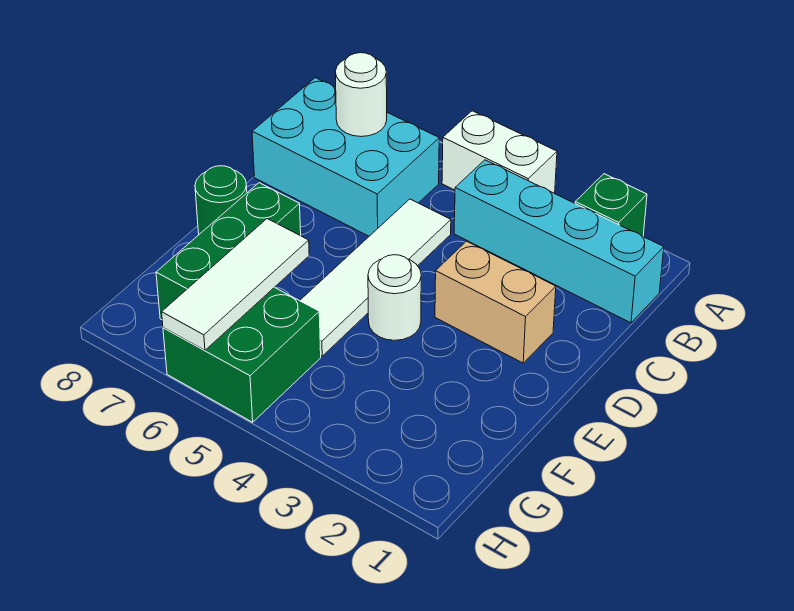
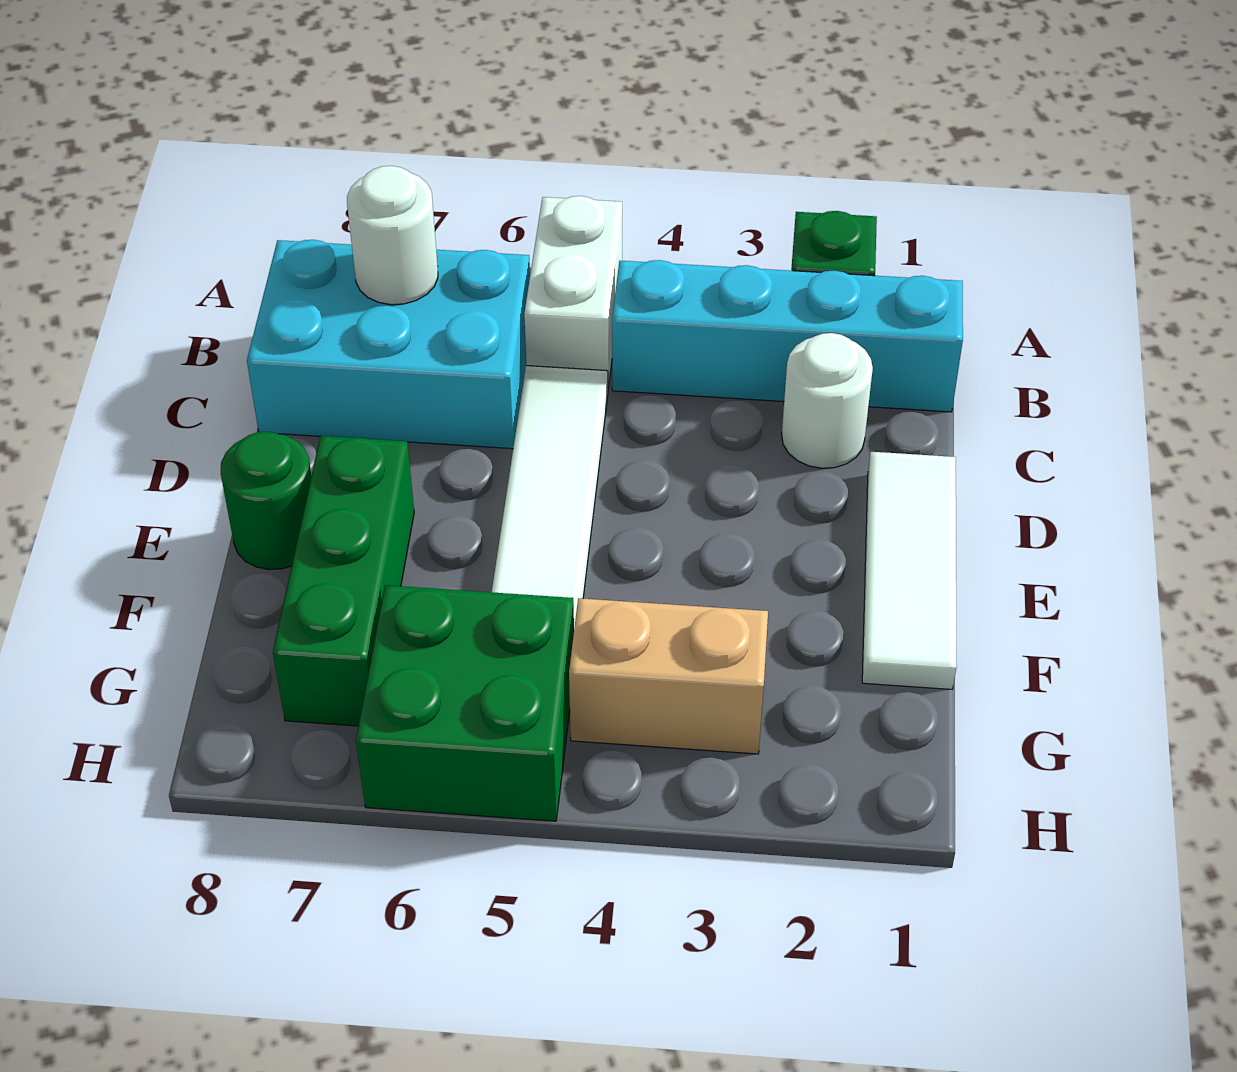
white 1x2 brick [442,111,557,193] -> white 1x2 brick turned to [524,196,622,389]
tan 1x2 brick [435,241,556,363] -> tan 1x2 brick moved to [569,598,768,754]
white 1x1 round brick [368,255,421,340] -> white 1x1 round brick moved to [782,333,873,468]
white 1x3 tile [162,219,309,350] -> white 1x3 tile moved to [862,452,957,689]

